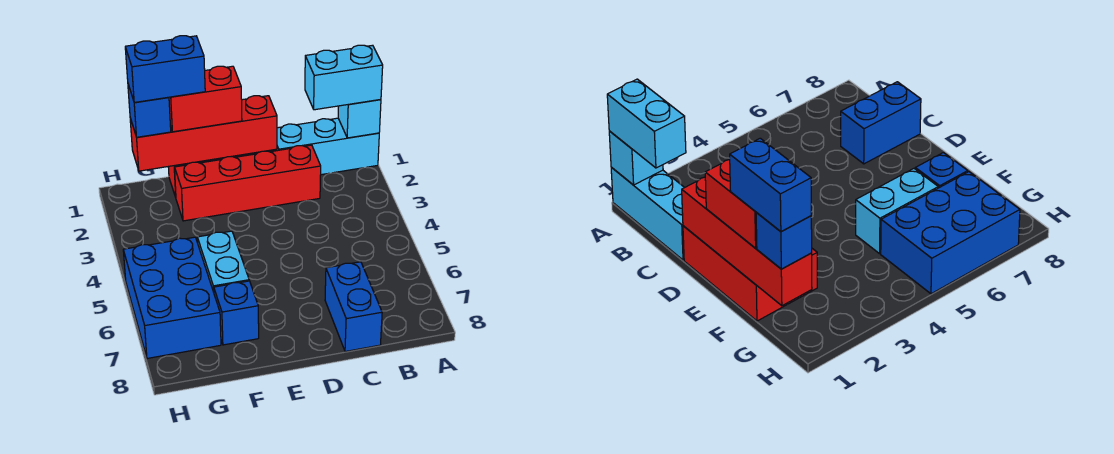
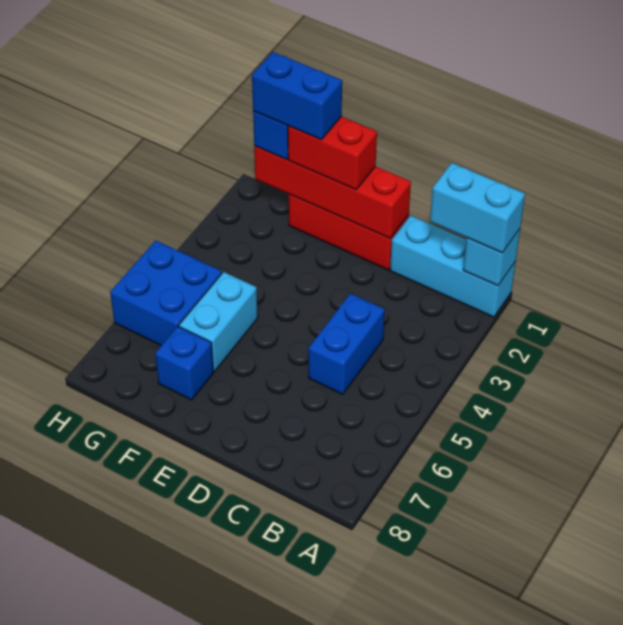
red 1x4 brick [175,145,321,221] -> none
blue 1x2 brick [325,262,382,352] -> blue 1x2 brick moved to [309,294,385,394]
blue 2x3 brick [123,237,221,358] -> blue 2x2 brick [110,241,222,346]

